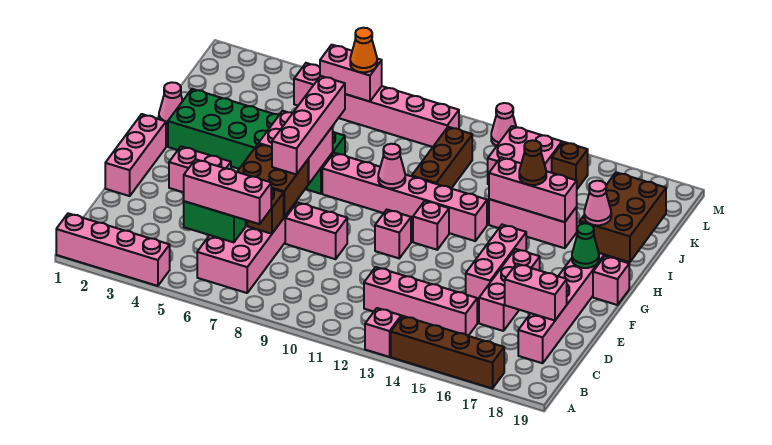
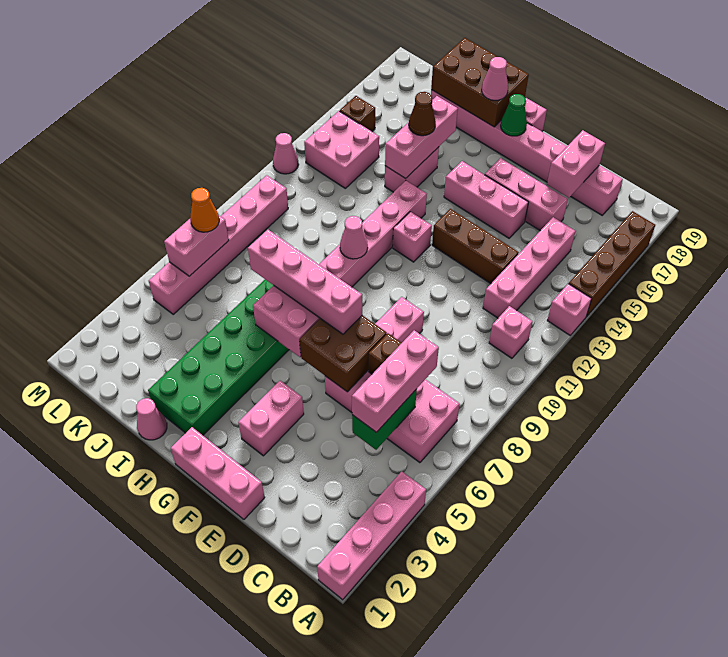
pink 1x1 brick [375,210,411,258] -> pink 1x1 brick moved to [489,306,533,358]
brown 1x3 brick [412,127,472,188] -> brown 1x3 brick moved to [432,209,519,284]
pink 1x3 brick [489,199,577,248] -> pink 1x2 brick [385,147,439,192]

